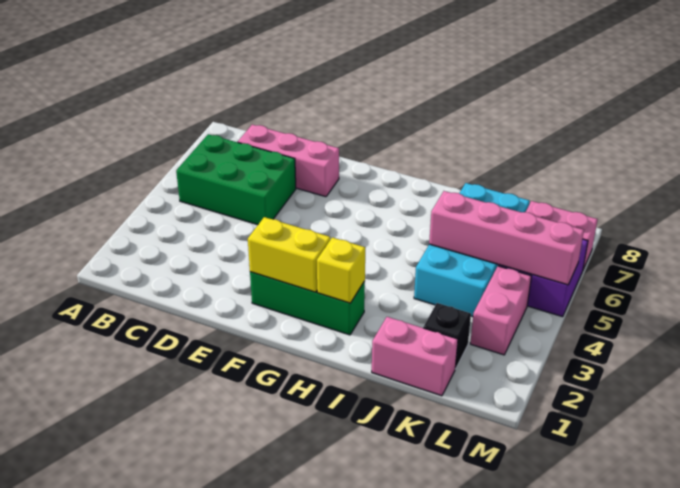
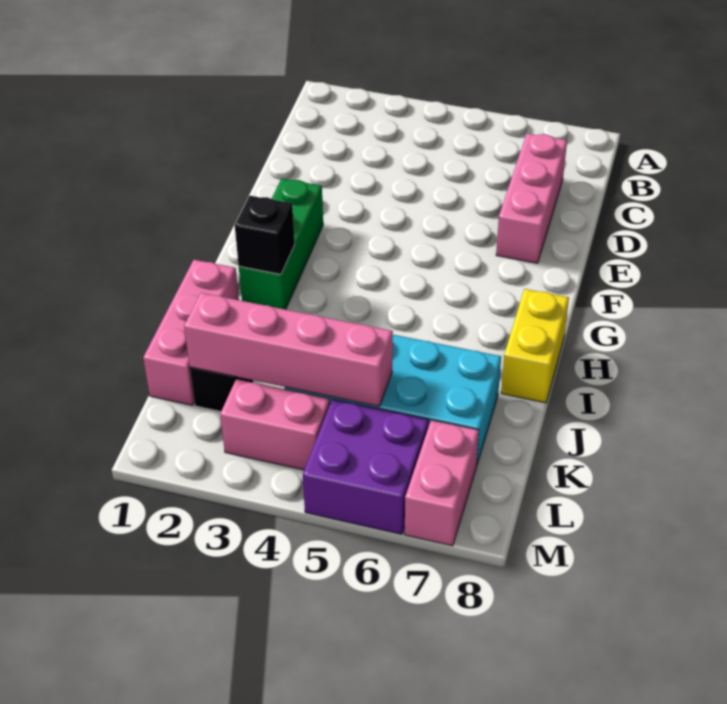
green 2x3 brick [176,134,296,225] -> none
yellow 1x2 brick [248,217,330,292] -> yellow 1x2 brick moved to [501,289,569,403]
yellow 1x1 brick [317,237,365,303] -> black 1x1 brick [235,196,295,274]
pink 1x2 brick [372,317,458,396] -> pink 1x3 brick [143,260,239,405]
pink 1x4 brick [429,191,584,285] -> pink 1x4 brick turned to [184,293,393,406]

